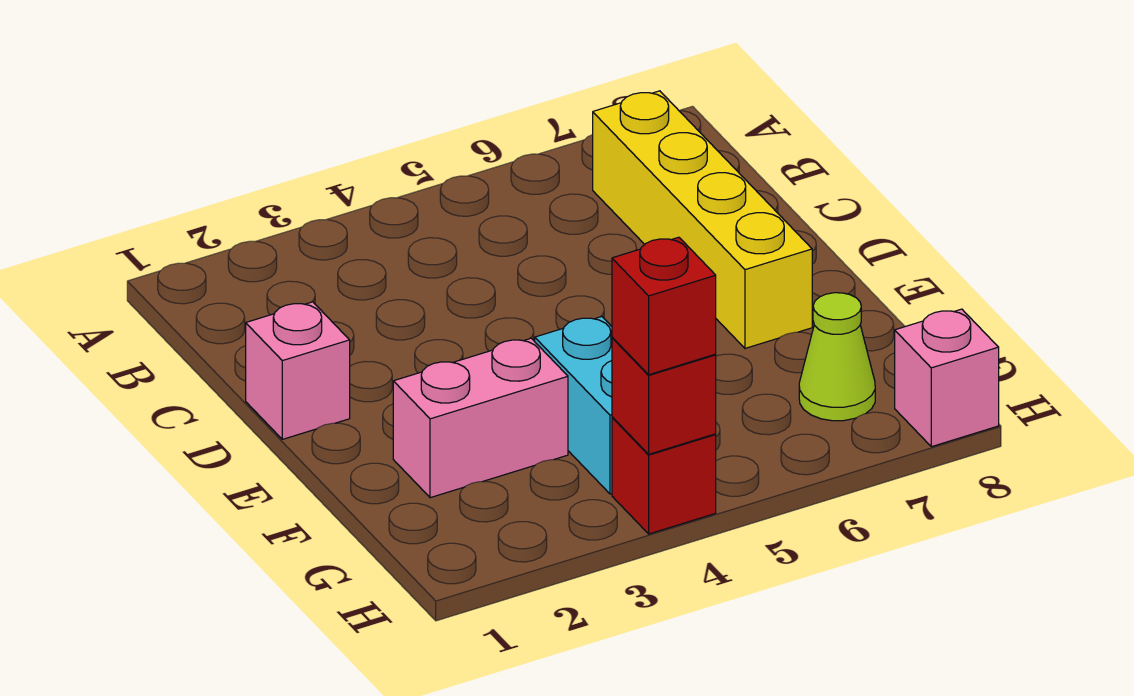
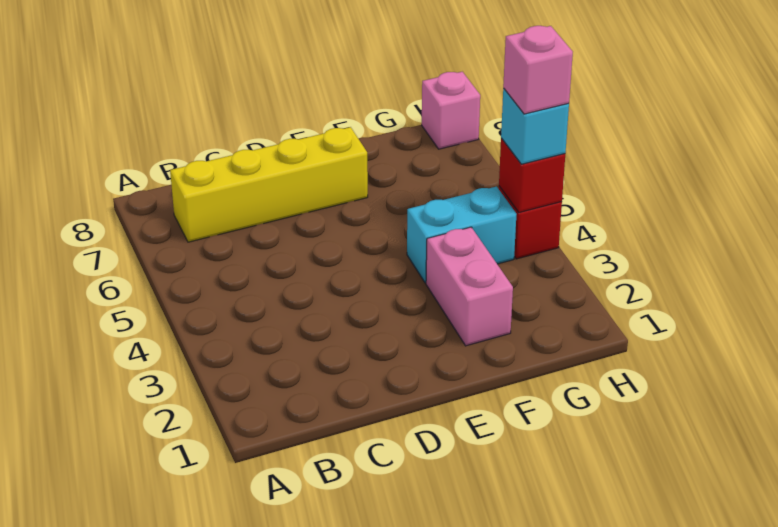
pink 1x1 brick [246,302,350,439] -> pink 1x1 brick moved to [503,26,573,114]
lime 1x1 cone [799,293,875,421] -> none
red 1x1 brick [612,237,716,375] -> cyan 1x1 brick [501,88,569,164]

